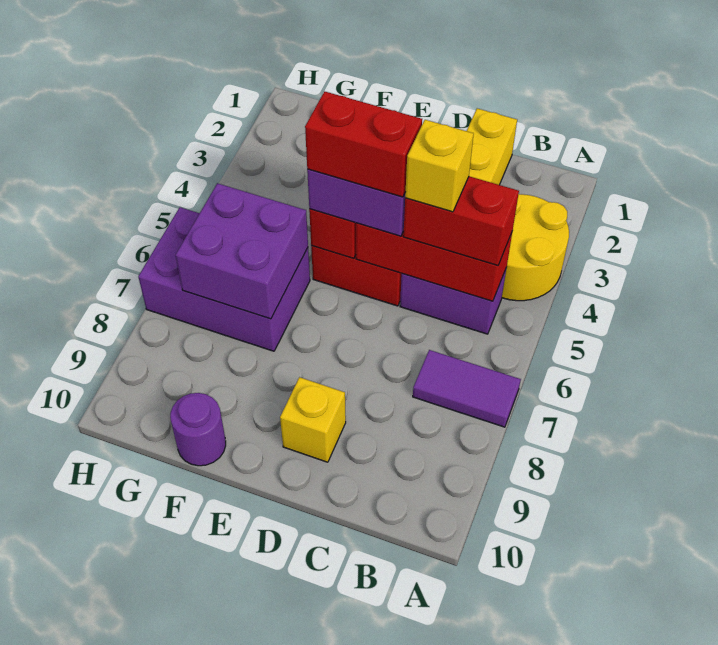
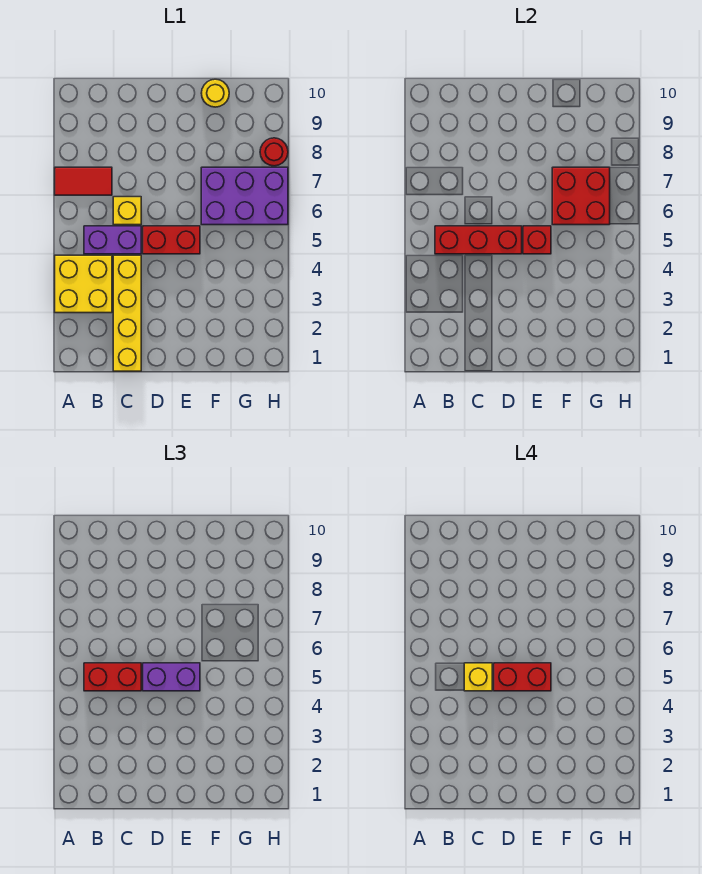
yellow 2x2 round brick [502,194,569,301] -> yellow 2x2 brick [55,255,112,313]
purple 1x2 tile [413,350,521,427] -> red 1x2 tile [55,167,112,195]
yellow 1x1 brick [280,377,346,462] -> yellow 1x1 brick moved to [113,197,141,225]
purple 2x2 brick [176,183,308,319] -> red 2x2 brick [552,167,610,225]
purple 1x1 round brick [170,393,226,466] -> yellow 1x1 round brick [201,79,229,107]
none -> red 1x1 round brick [260,138,288,166]

